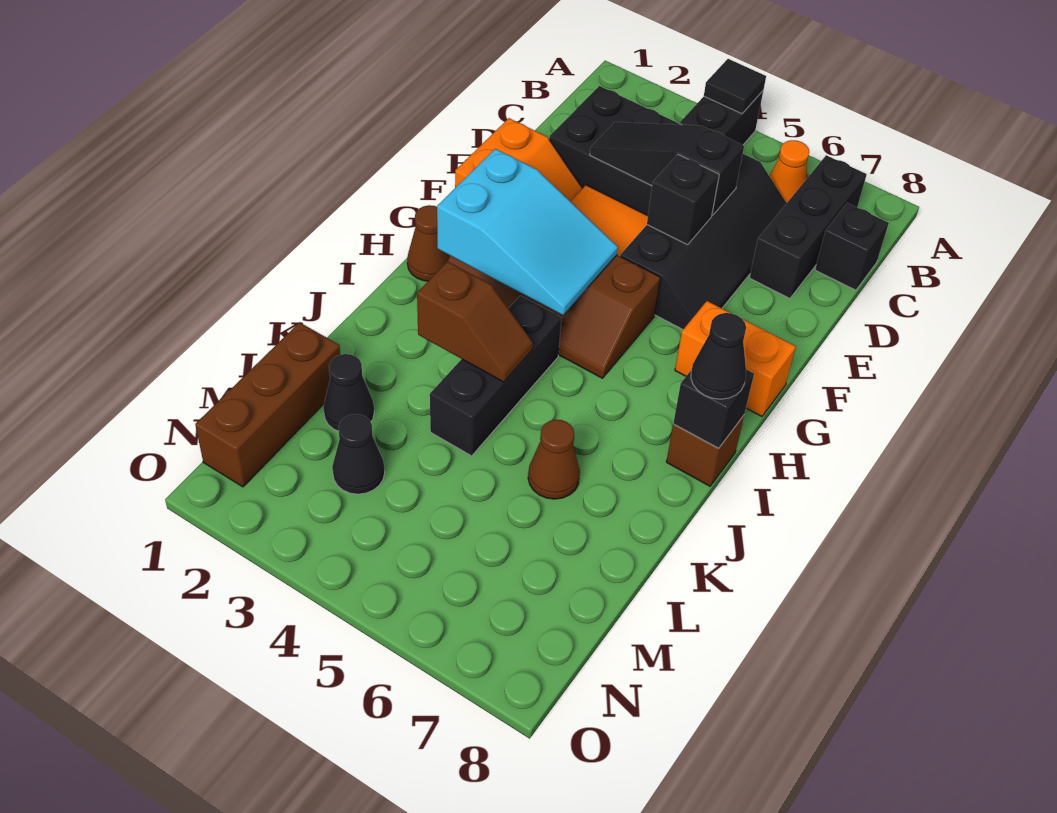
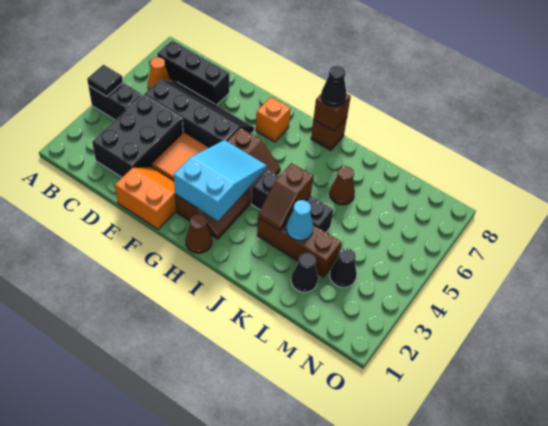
black 1x1 brick [815,203,889,290] -> none
black 1x3 slope [590,122,744,215] -> none
black 1x1 brick [647,154,719,245] -> none
orange 1x2 brick [675,301,796,416] -> orange 1x1 brick [256,97,291,142]
black 1x1 brick [673,369,754,448] -> brown 1x1 brick [313,94,351,131]
brown 1x2 slope [417,262,533,382] -> brown 1x2 slope turned to [258,163,313,231]
none -> cyan 1x1 cone [286,200,313,241]
brown 1x3 brick [195,322,340,487] -> brown 1x3 brick moved to [257,218,341,277]

